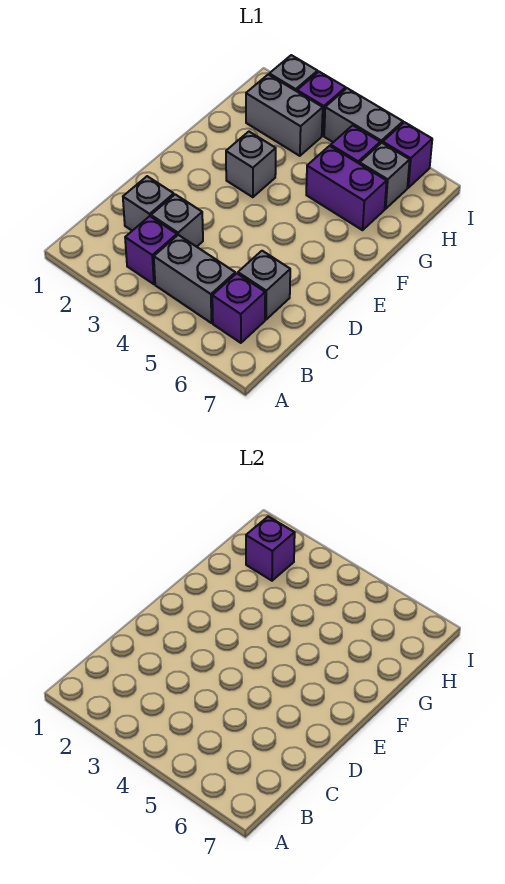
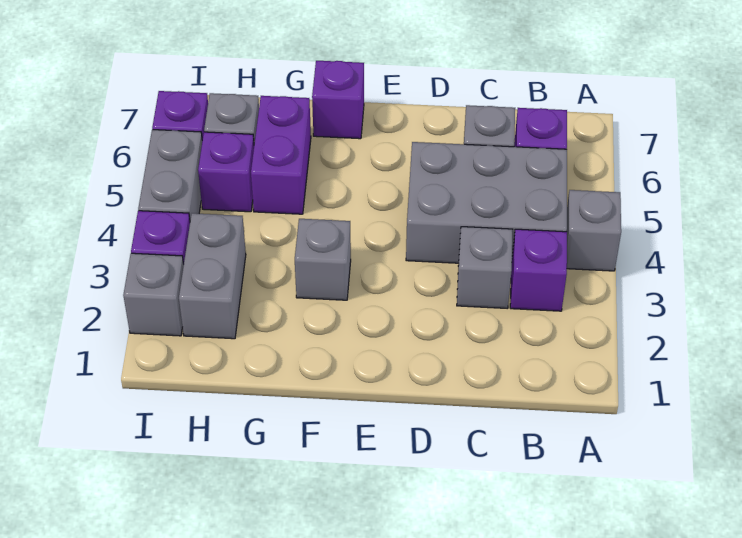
grey 1x2 brick [154,235,235,323] -> grey 2x3 brick [406,142,567,263]
grey 1x1 brick [123,176,174,231] -> grey 1x1 brick moved to [567,190,621,271]
purple 1x1 brick [246,516,295,581] -> purple 1x1 brick moved to [312,61,364,139]

